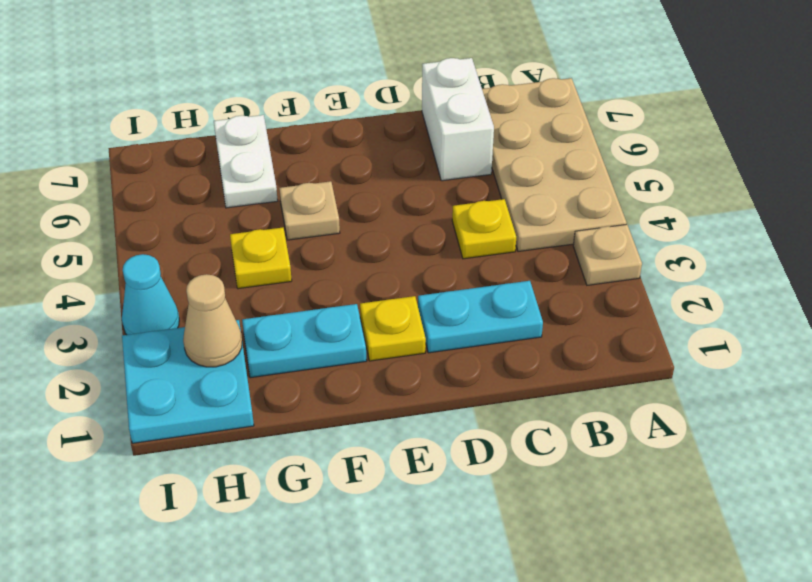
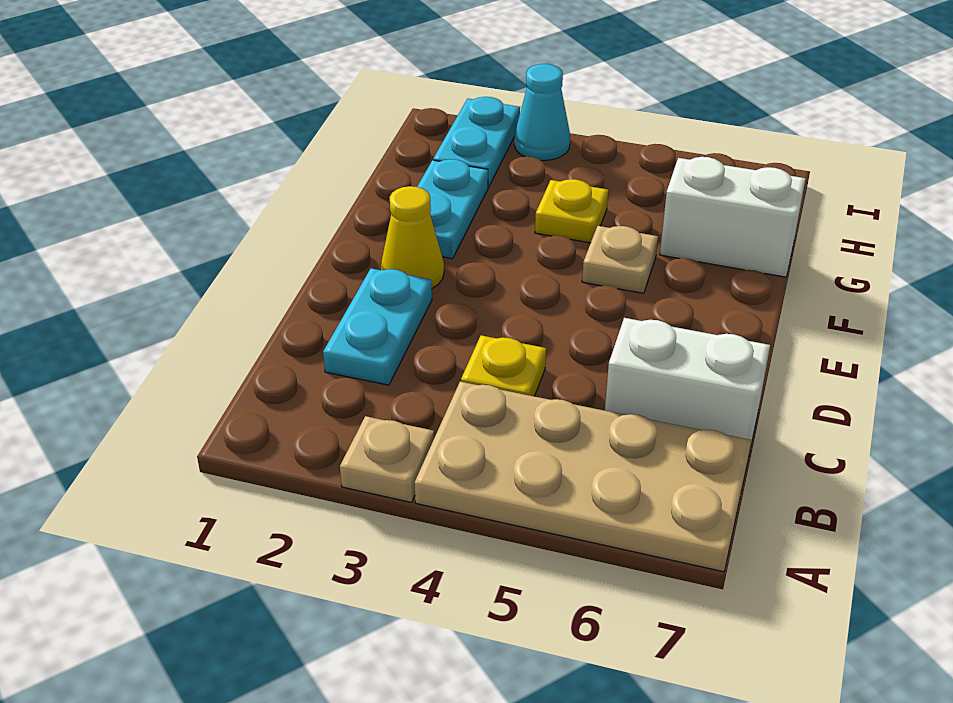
yellow 1x1 plate [360,296,426,361] -> yellow 1x1 cone [381,186,444,288]
white 1x2 plate [214,115,278,208] -> white 1x2 brick [660,157,806,277]
cyan 2x2 plate [122,320,254,443] -> cyan 1x2 plate [433,97,520,187]
tan 1x1 cone [183,274,242,367] -> none

